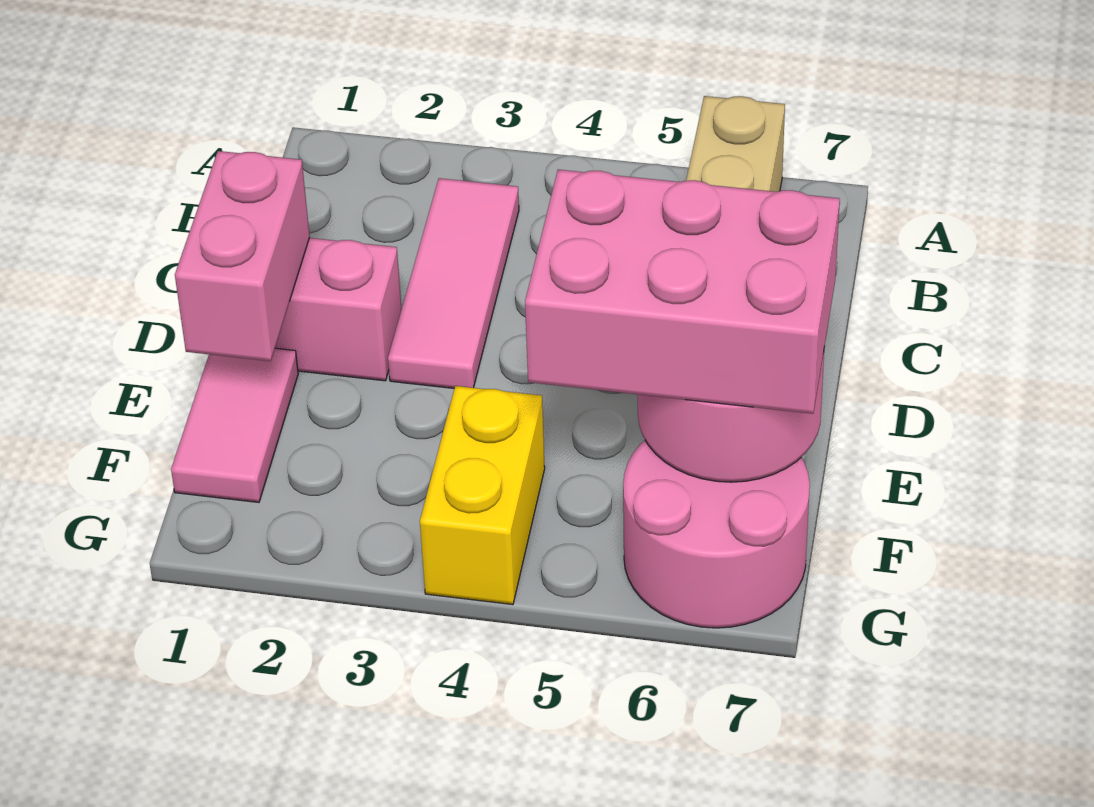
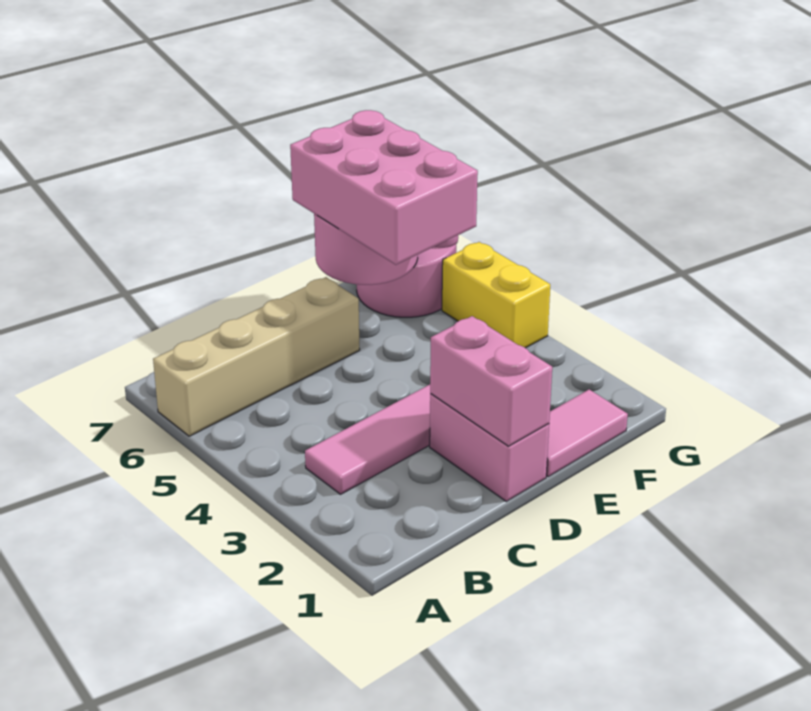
pink 1x2 brick [175,151,310,361] -> pink 1x2 brick turned to [430,316,552,446]
yellow 1x2 brick [420,386,545,605] -> yellow 1x2 brick turned to [442,242,550,348]

